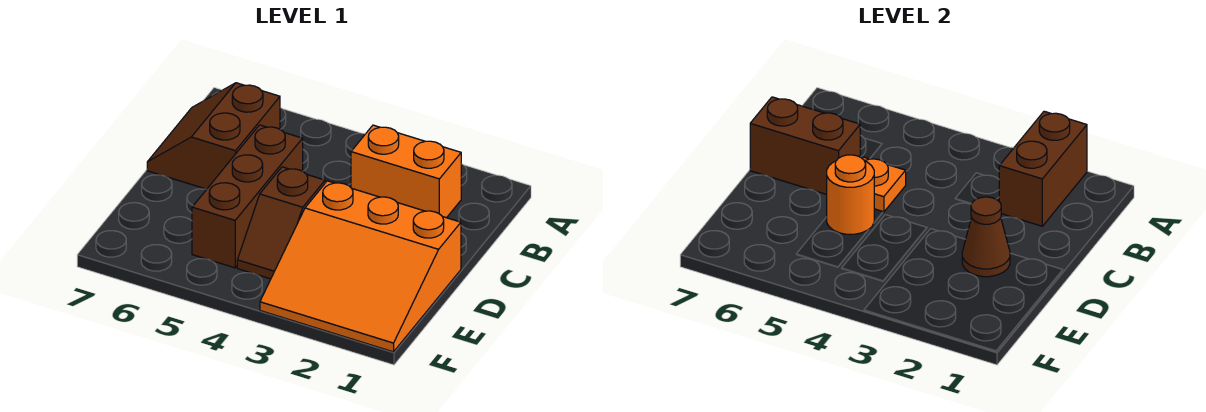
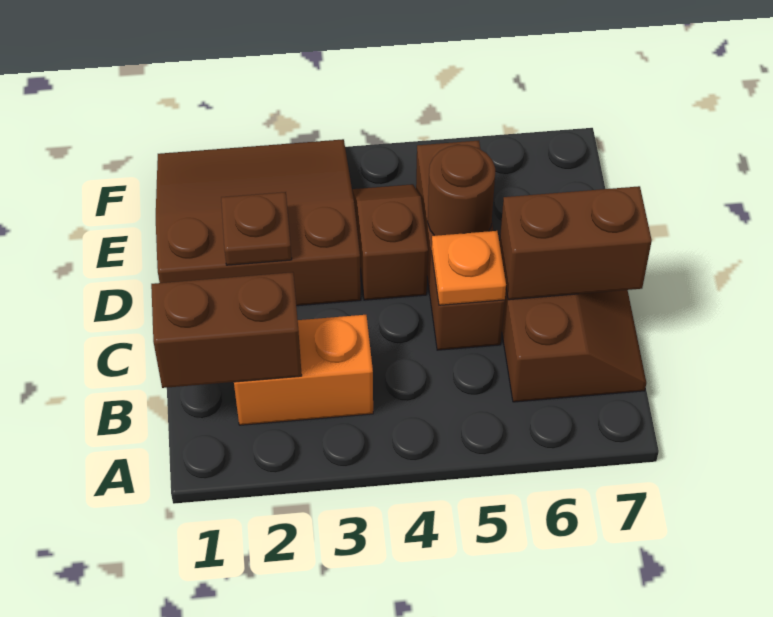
brown 1x2 brick [999,111,1087,226] -> brown 1x2 brick turned to [151,272,302,388]
orange 3x3 slope [260,181,461,352] -> brown 3x3 slope [156,139,361,306]
brown 1x1 cone [962,197,1010,277] -> brown 1x1 plate [221,192,292,265]
orange 1x1 round brick [827,155,874,234] -> brown 1x1 round brick [428,145,495,236]

